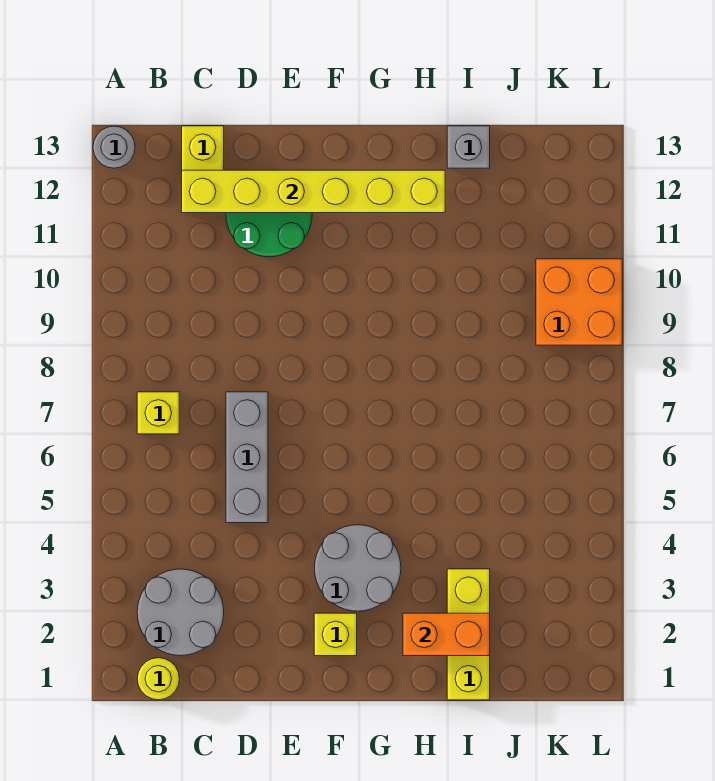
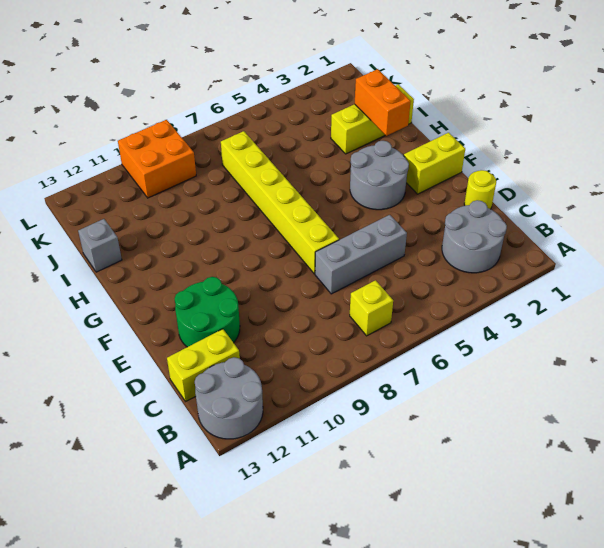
grey 1x1 round brick [93,126,135,168] -> grey 2x2 round brick [195,357,263,439]
yellow 1x1 round brick [137,658,179,700] -> yellow 1x1 round brick moved to [464,170,496,209]
yellow 1x6 brick [182,170,445,213] -> yellow 1x6 brick moved to [221,131,339,274]
yellow 1x1 brick [314,613,357,656] -> yellow 1x2 brick [404,133,465,194]

